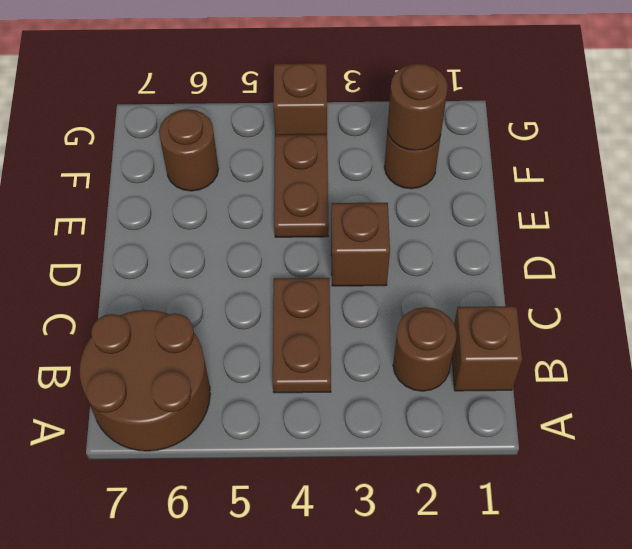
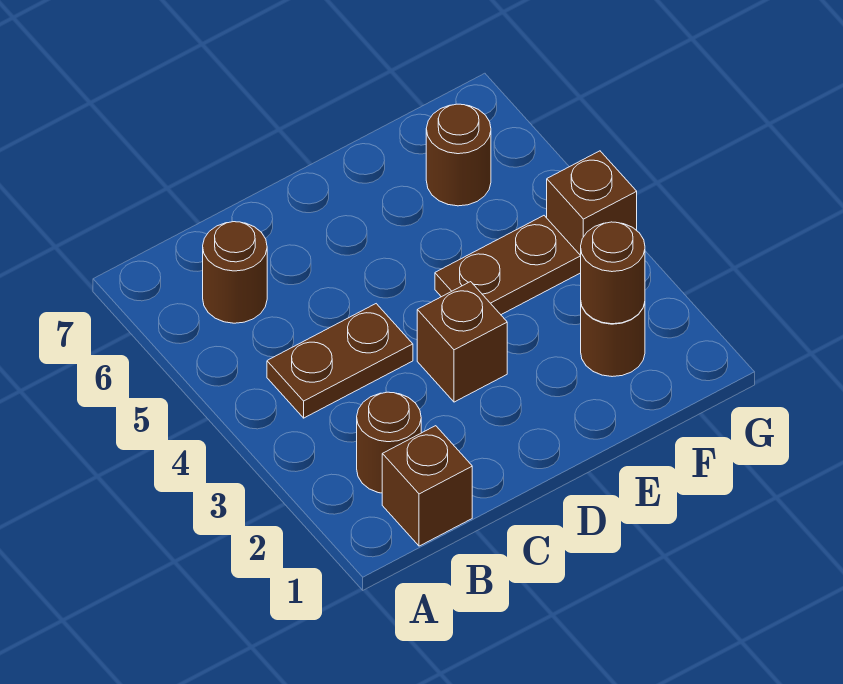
brown 2x2 round brick [80,310,210,451] -> brown 1x1 round brick [203,222,267,323]

